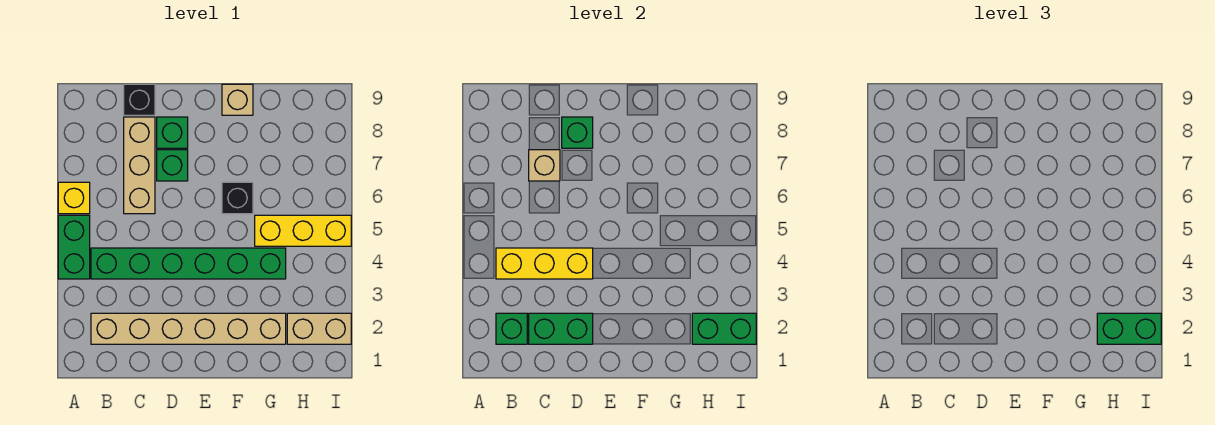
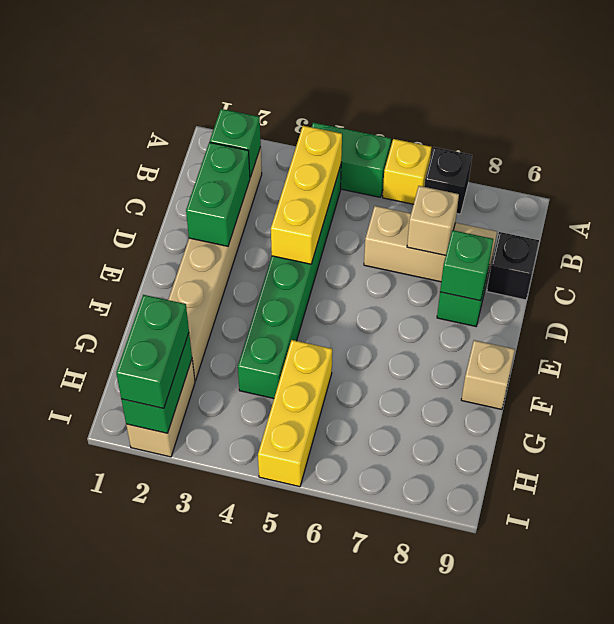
green 1x1 brick [157,150,188,181] -> none
black 1x1 brick [222,182,253,214] -> black 1x1 brick moved to [424,147,472,214]

